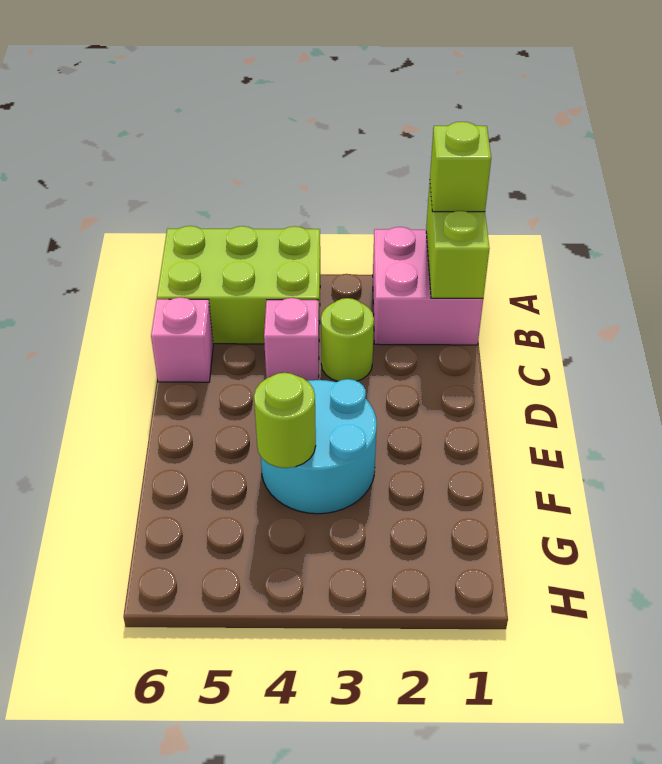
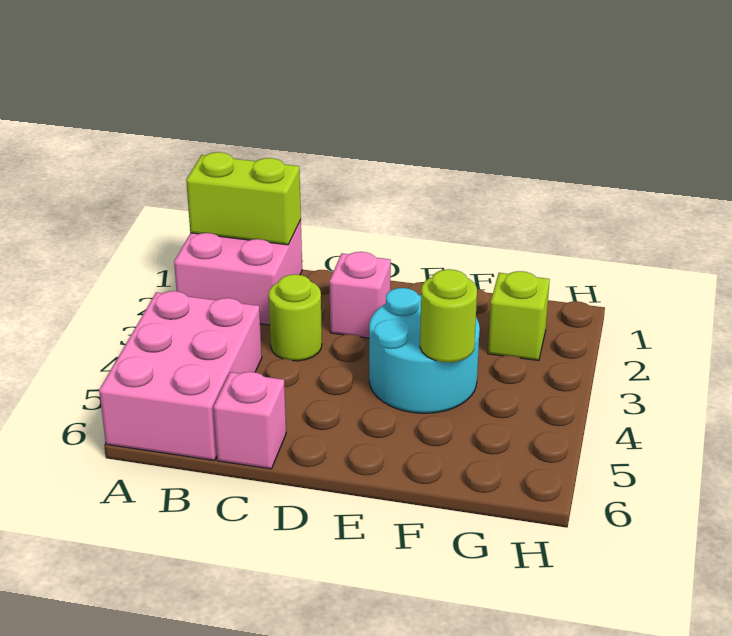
lime 1x1 brick [430,122,491,212] -> lime 1x1 brick moved to [488,271,550,361]
lime 2x3 brick [157,226,320,344] -> pink 2x3 brick [99,291,262,460]
pink 1x1 brick [264,298,319,381] -> pink 1x1 brick moved to [329,252,391,338]

